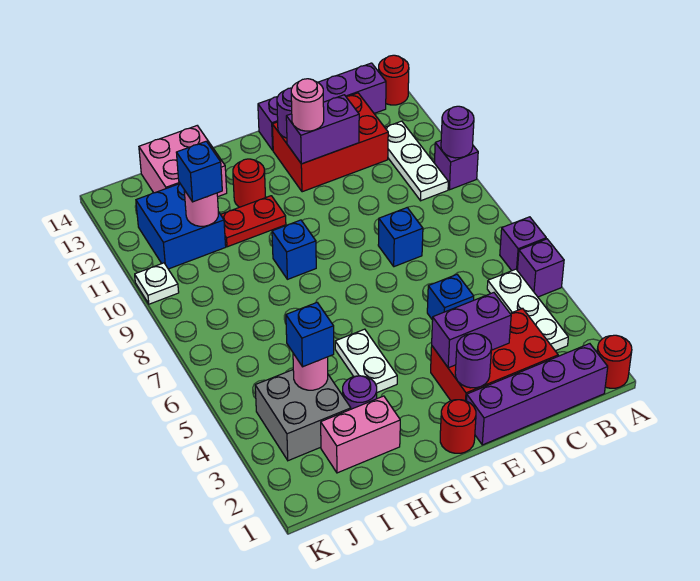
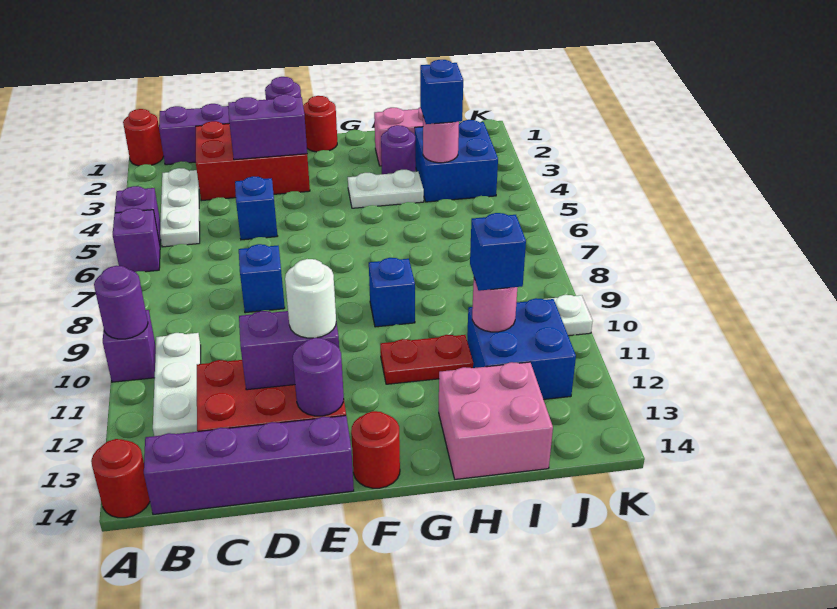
pink 1x1 round brick [291,79,324,131] -> white 1x1 round brick [285,259,336,338]
white 1x2 plate [335,329,397,392] -> white 1x2 plate turned to [348,170,424,208]
red 1x1 round brick [233,159,265,207] -> red 1x1 round brick moved to [351,411,400,488]
grey 2x2 brick [255,370,351,461] -> blue 2x2 brick [415,120,498,202]

